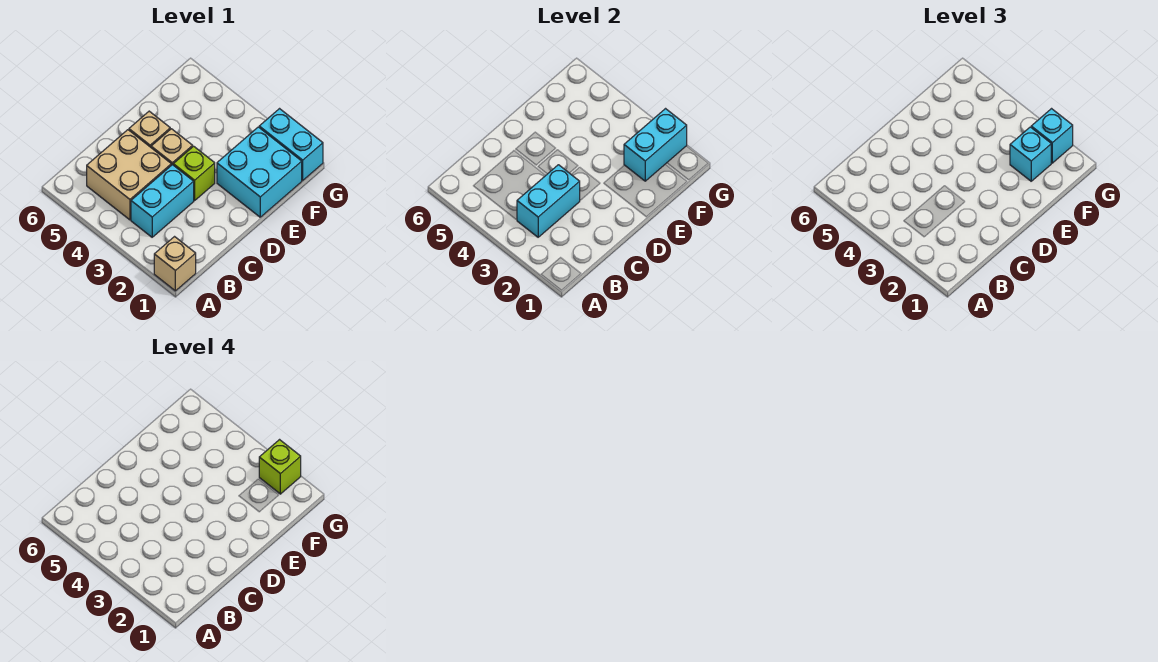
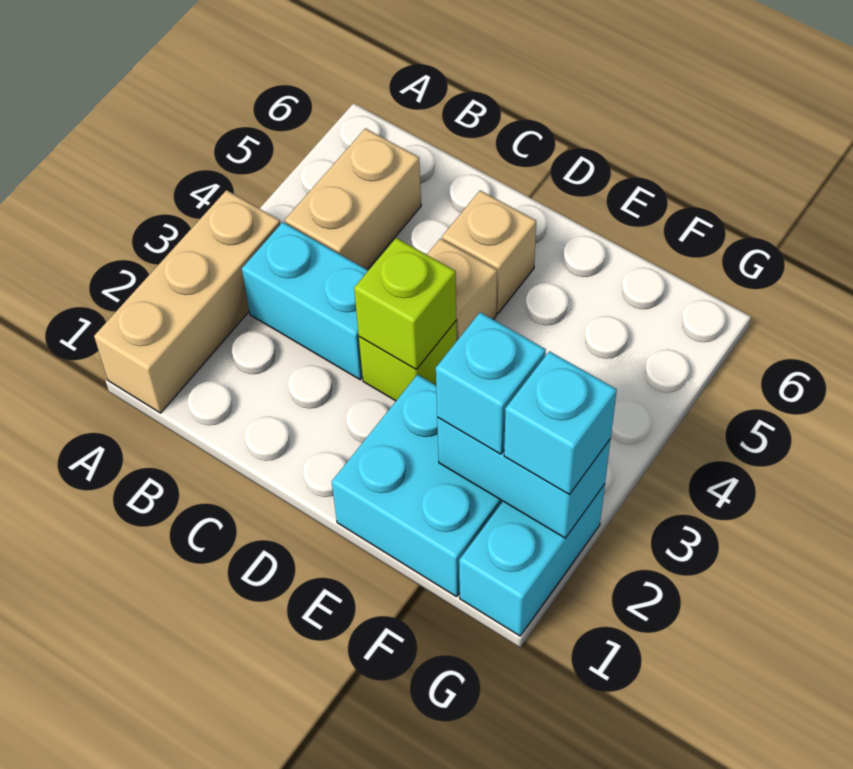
tan 1x1 brick [154,237,196,291] -> tan 1x3 brick [94,190,280,413]
cyan 1x2 brick [517,165,580,237] -> none
tan 2x2 brick [87,130,171,220] -> tan 1x2 brick [285,128,421,270]
lime 1x1 brick [259,440,301,494] -> lime 1x1 brick moved to [354,238,456,370]

